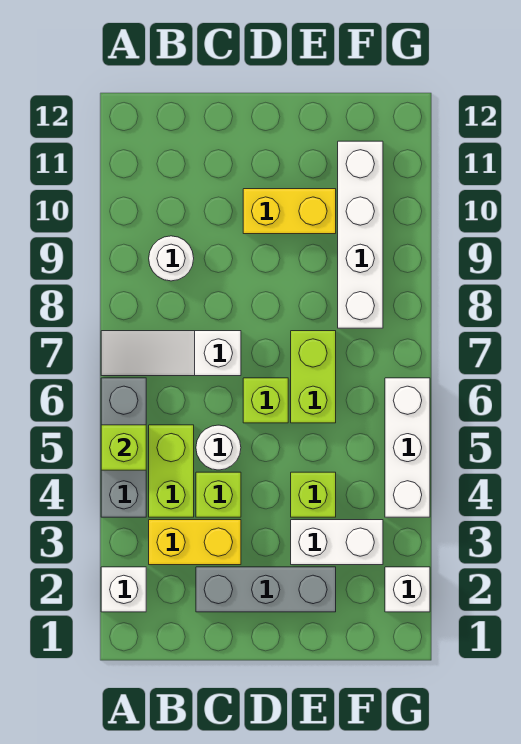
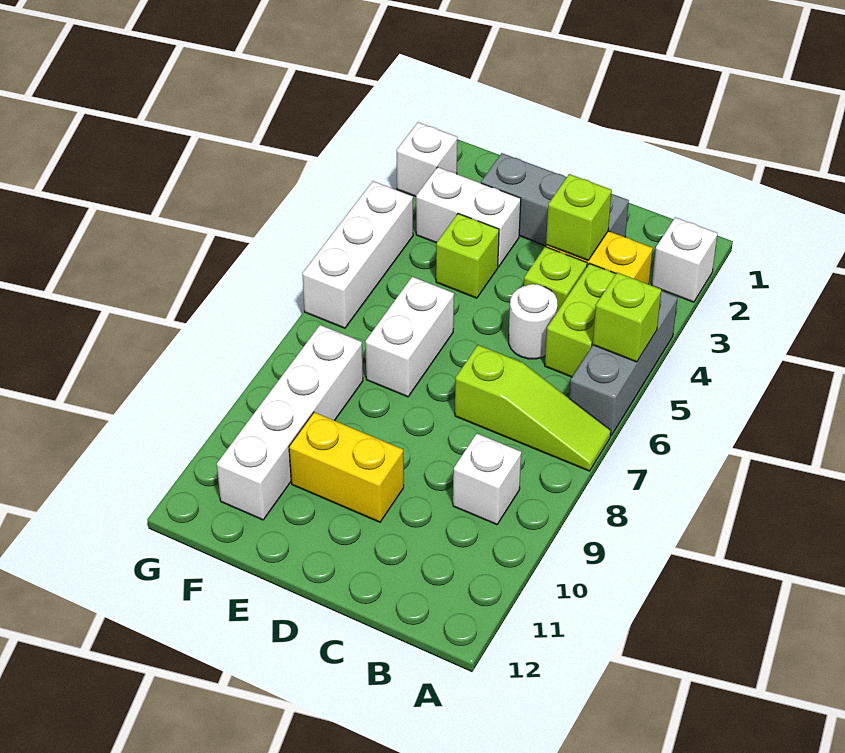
white 1x3 slope [101,331,241,376] -> lime 1x3 slope [455,345,611,471]
white 1x1 round brick [149,236,194,281] -> white 1x1 brick [453,434,521,525]
lime 1x1 brick [243,378,288,423] -> lime 1x1 brick moved to [546,174,612,260]
lime 1x2 brick [291,331,336,423] -> white 1x2 brick [365,277,454,397]

